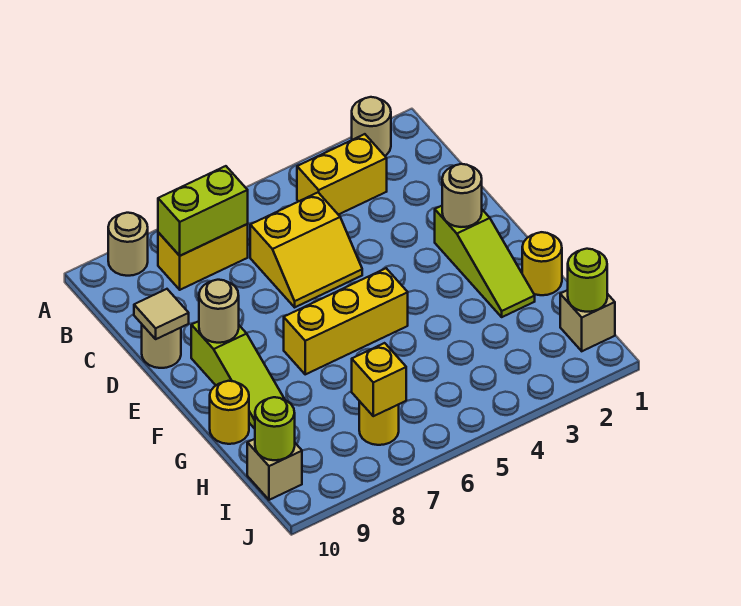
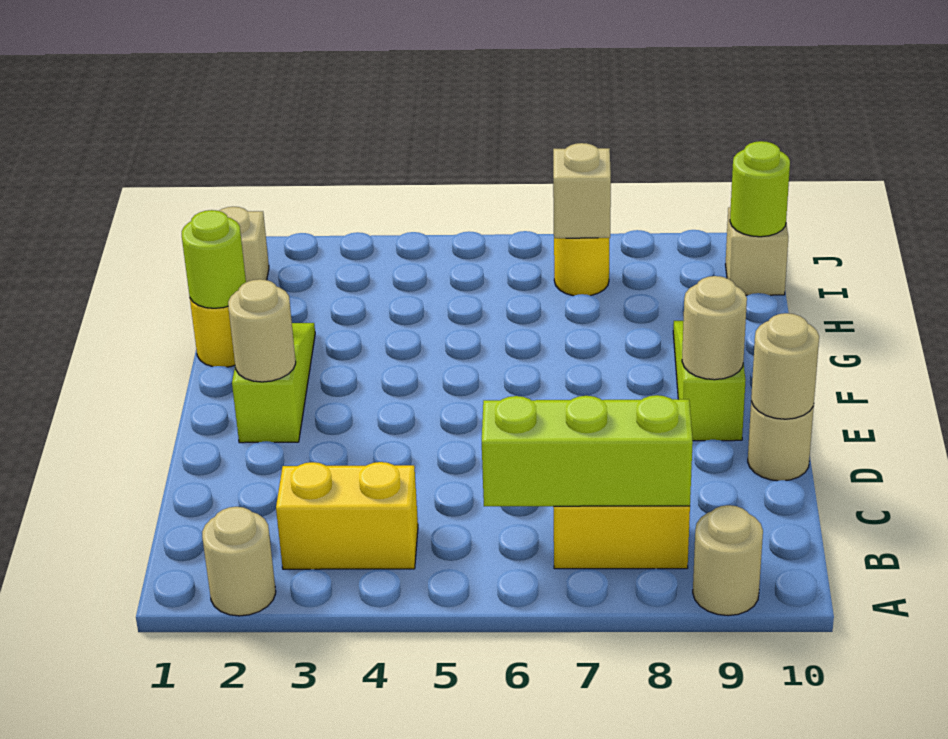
lime 1x2 brick [158,166,248,256] -> lime 1x3 brick [482,395,693,506]
yellow 2x2 slope [250,193,362,307] -> none
tan 1x1 tile [134,289,189,339] -> tan 1x1 round brick [751,313,819,419]
yellow 1x3 brick [284,268,408,374] -> none
yellow 1x1 round brick [210,381,249,444] -> none
lime 1x1 round brick [568,249,607,312] -> lime 1x1 round brick moved to [182,210,246,308]
yellow 1x1 brick [352,343,406,416] -> tan 1x1 brick [553,143,611,238]

